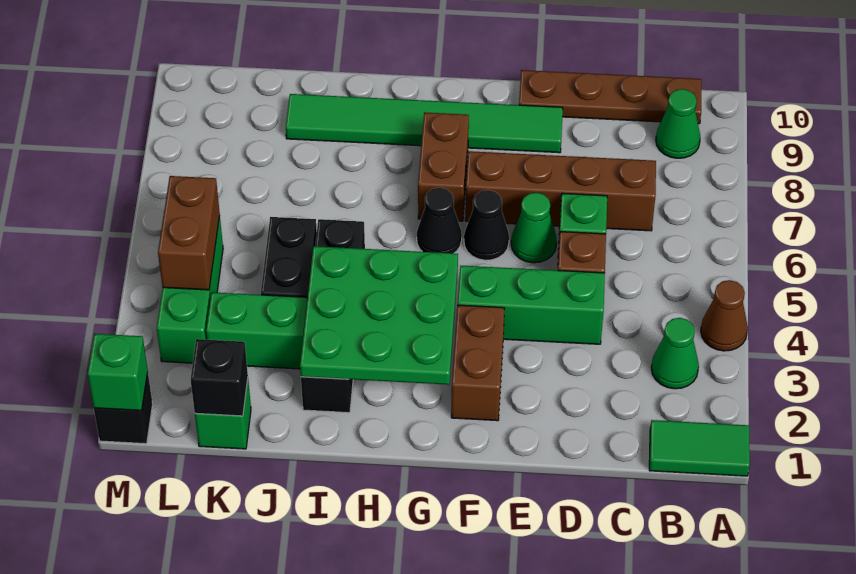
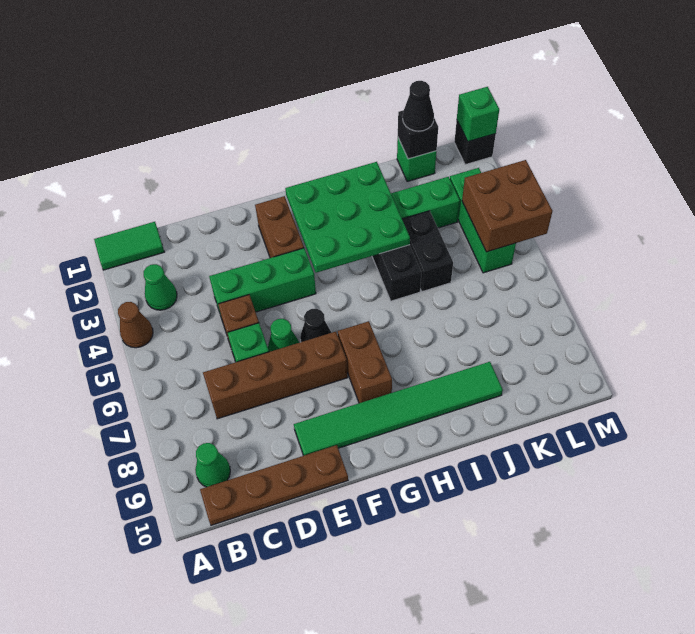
black 1x1 cone [417,188,462,253] -> black 1x1 cone moved to [403,81,434,131]
brown 1x2 brick [158,176,220,290] -> brown 2x2 brick [462,160,552,252]

